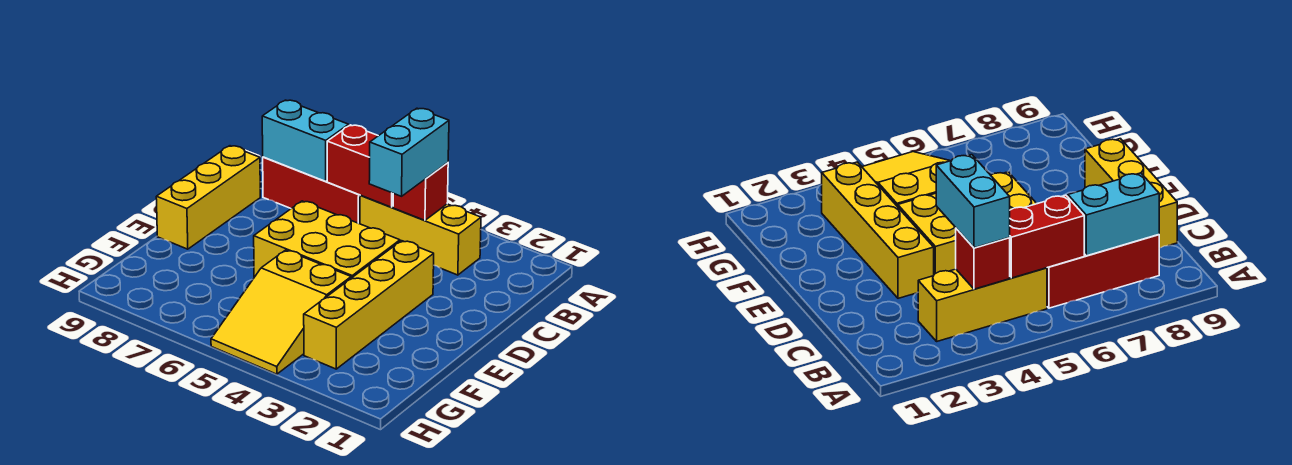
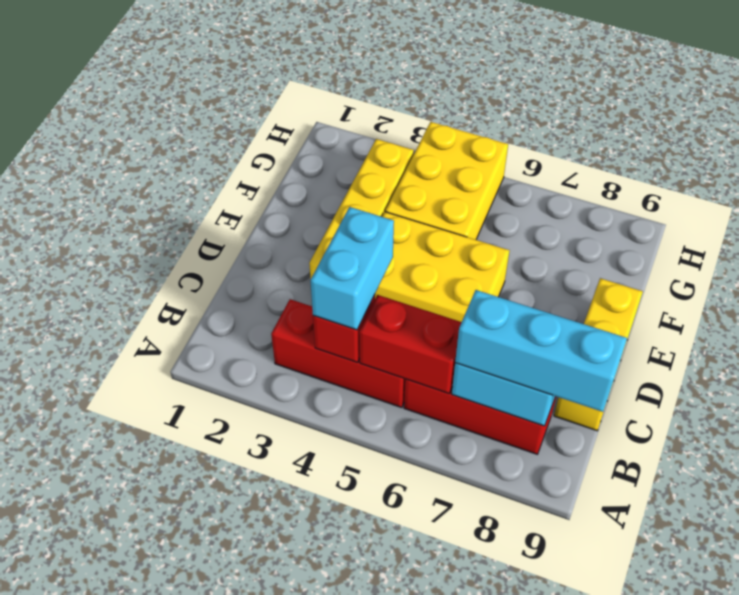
yellow 1x3 brick [360,195,481,275] -> red 1x3 brick [271,299,405,408]
none -> cyan 1x3 brick [455,290,627,412]
yellow 2x3 slope [211,250,351,374] -> yellow 2x3 brick [385,122,508,240]

